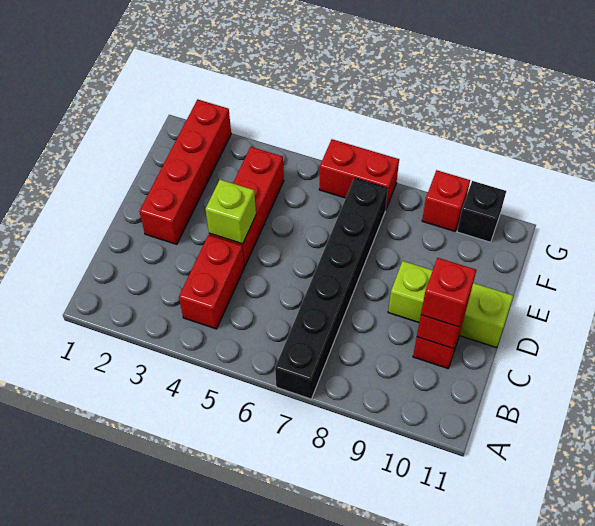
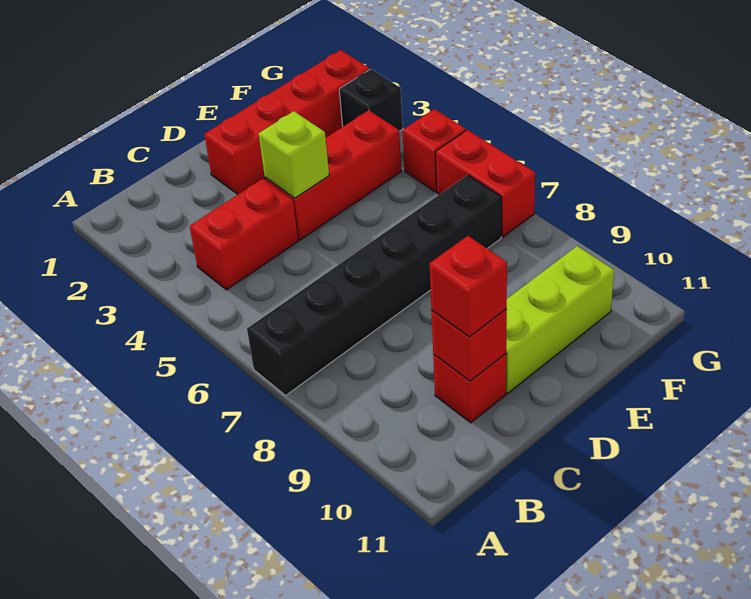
lime 1x3 brick [388,261,513,348] -> lime 1x3 brick turned to [506,246,614,393]
red 1x1 brick [422,170,470,231] -> red 1x1 brick moved to [402,109,466,192]
black 1x1 brick [457,181,506,242] -> black 1x1 brick moved to [339,69,403,131]

